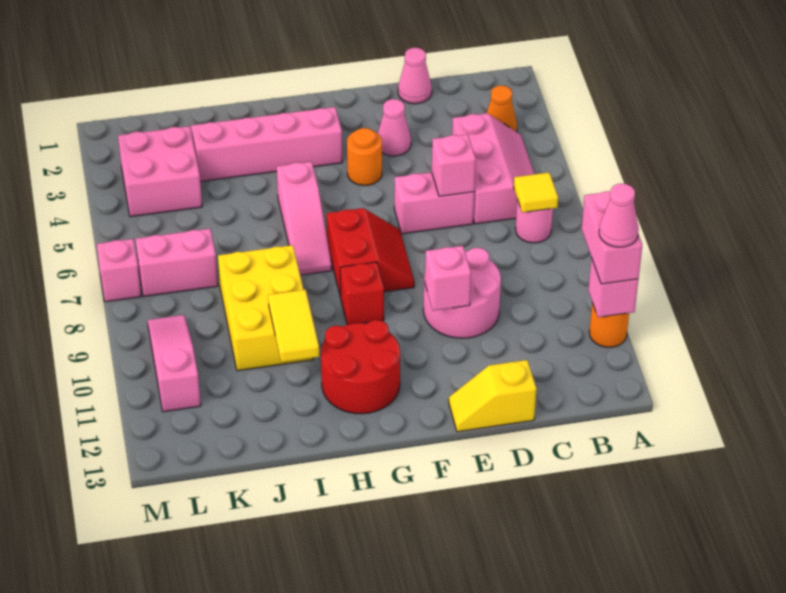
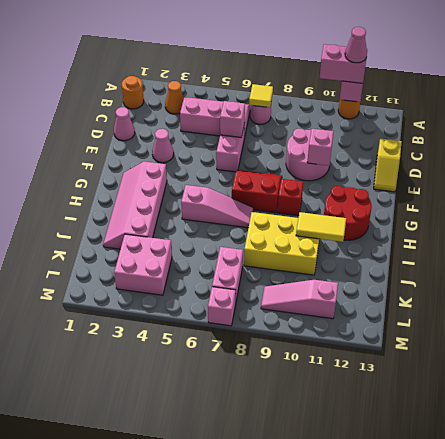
orange 1x1 round brick [347,128,382,185] -> orange 1x1 round brick moved to [122,76,144,109]

